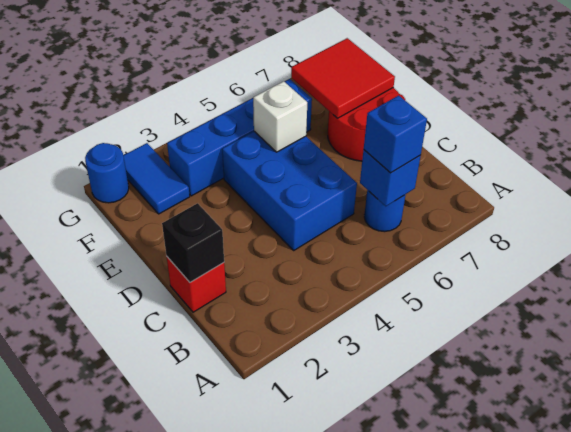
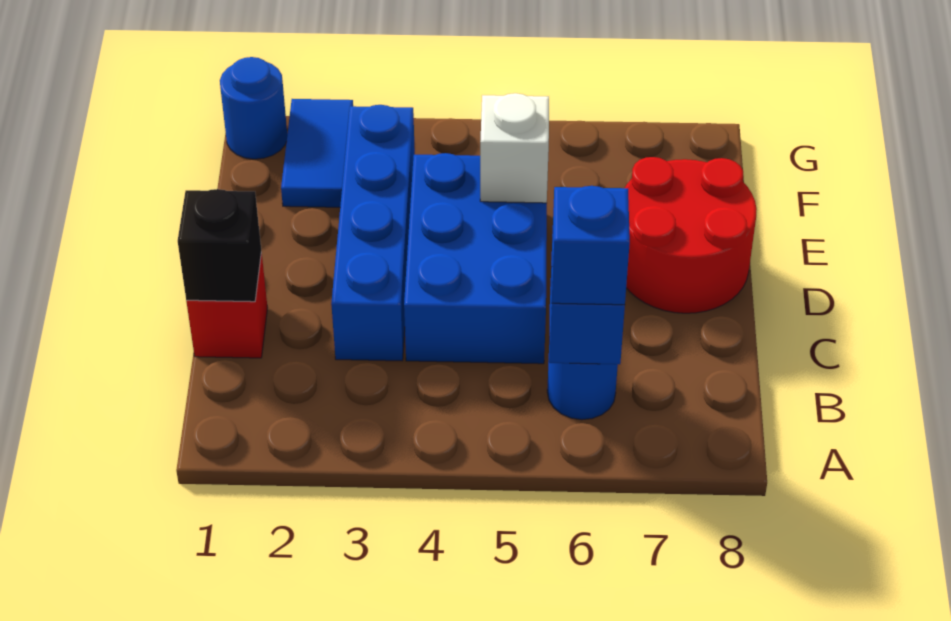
red 2x2 tile [291,38,395,118] -> none
blue 1x4 brick [167,79,312,196] -> blue 1x4 brick turned to [331,105,415,361]

